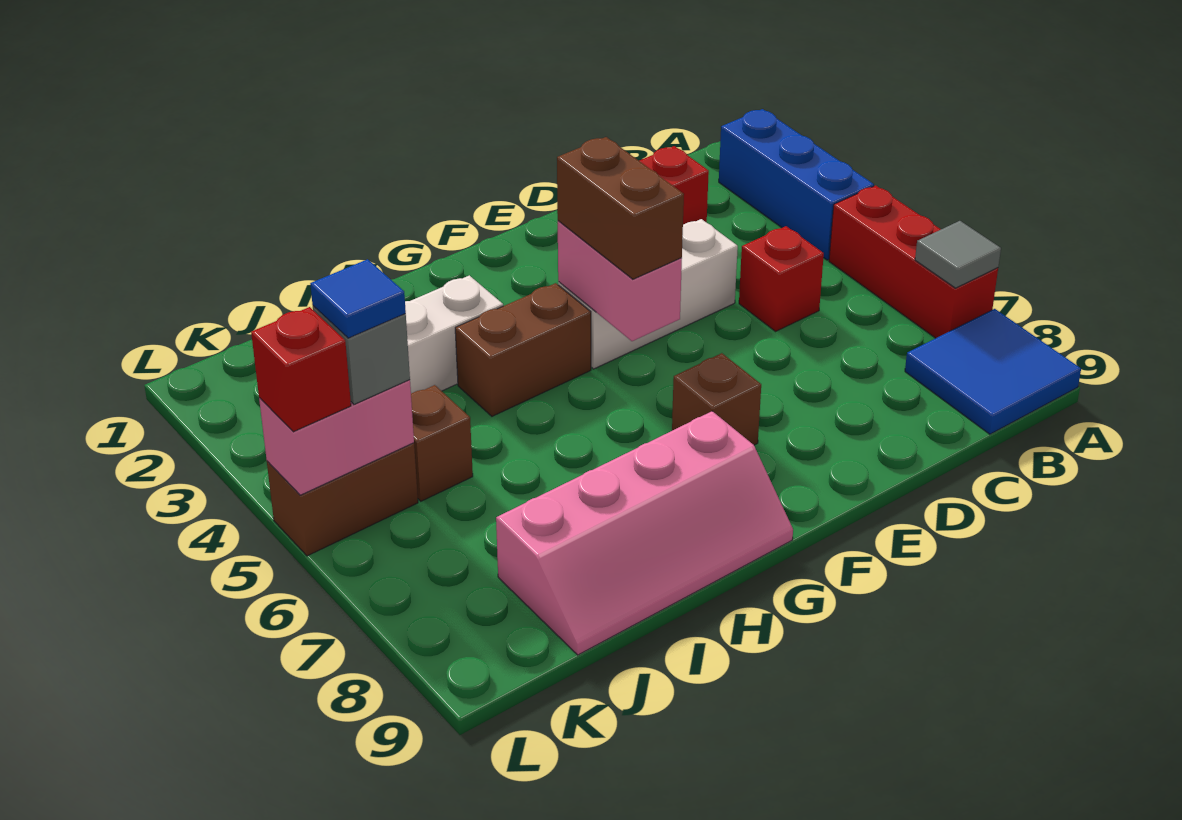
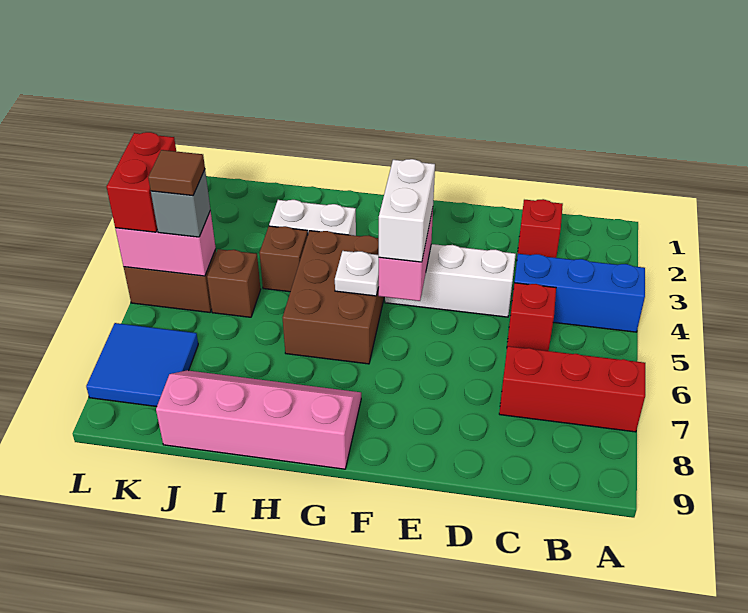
blue 1x3 brick [719,109,874,260] -> blue 1x3 brick turned to [512,254,645,332]
red 1x3 brick [829,185,998,338] -> red 1x3 brick turned to [499,346,645,432]
grey 1x1 tile [915,221,1001,288] -> none
blue 2x2 tile [905,309,1081,434] -> blue 2x2 tile moved to [86,323,198,407]
brown 1x2 brick [557,137,684,279] -> white 1x2 brick [379,159,435,262]
brown 1x1 brick [672,353,761,445] -> brown 1x1 brick moved to [260,226,308,292]
brown 1x2 brick [455,283,591,416] -> brown 2x3 brick [283,231,384,364]
none -> white 1x1 plate [335,251,379,296]
pink 2x4 slope [496,411,793,655] -> pink 2x4 slope turned to [156,370,361,469]
blue 1x1 tile [310,259,406,338] -> brown 1x1 tile [148,150,205,195]
red 1x1 brick [251,307,351,432] -> red 1x2 brick [107,132,176,232]

